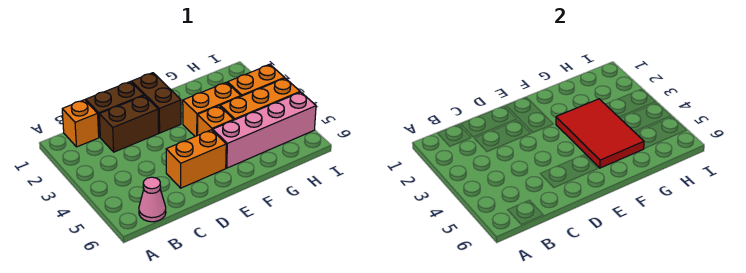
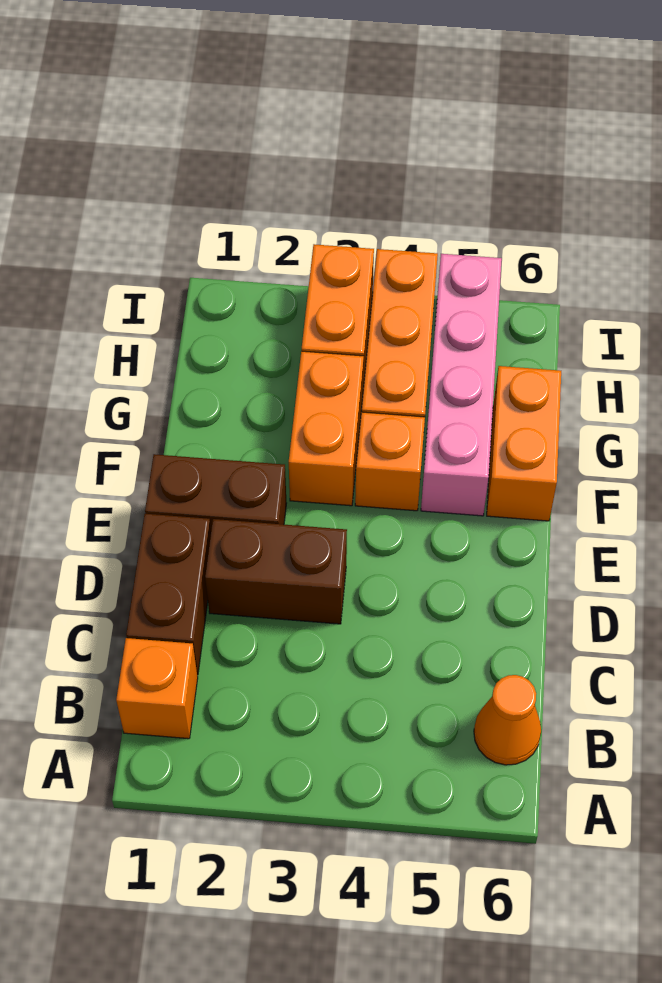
pink 1x1 cone [139,177,166,222] -> orange 1x1 cone [474,675,541,765]
brown 1x2 brick [99,96,159,152] -> brown 1x2 brick turned to [205,519,347,624]
orange 1x2 brick [166,130,226,188] -> orange 1x2 brick moved to [487,366,561,521]
red 2x3 tile [556,99,644,168] -> none

